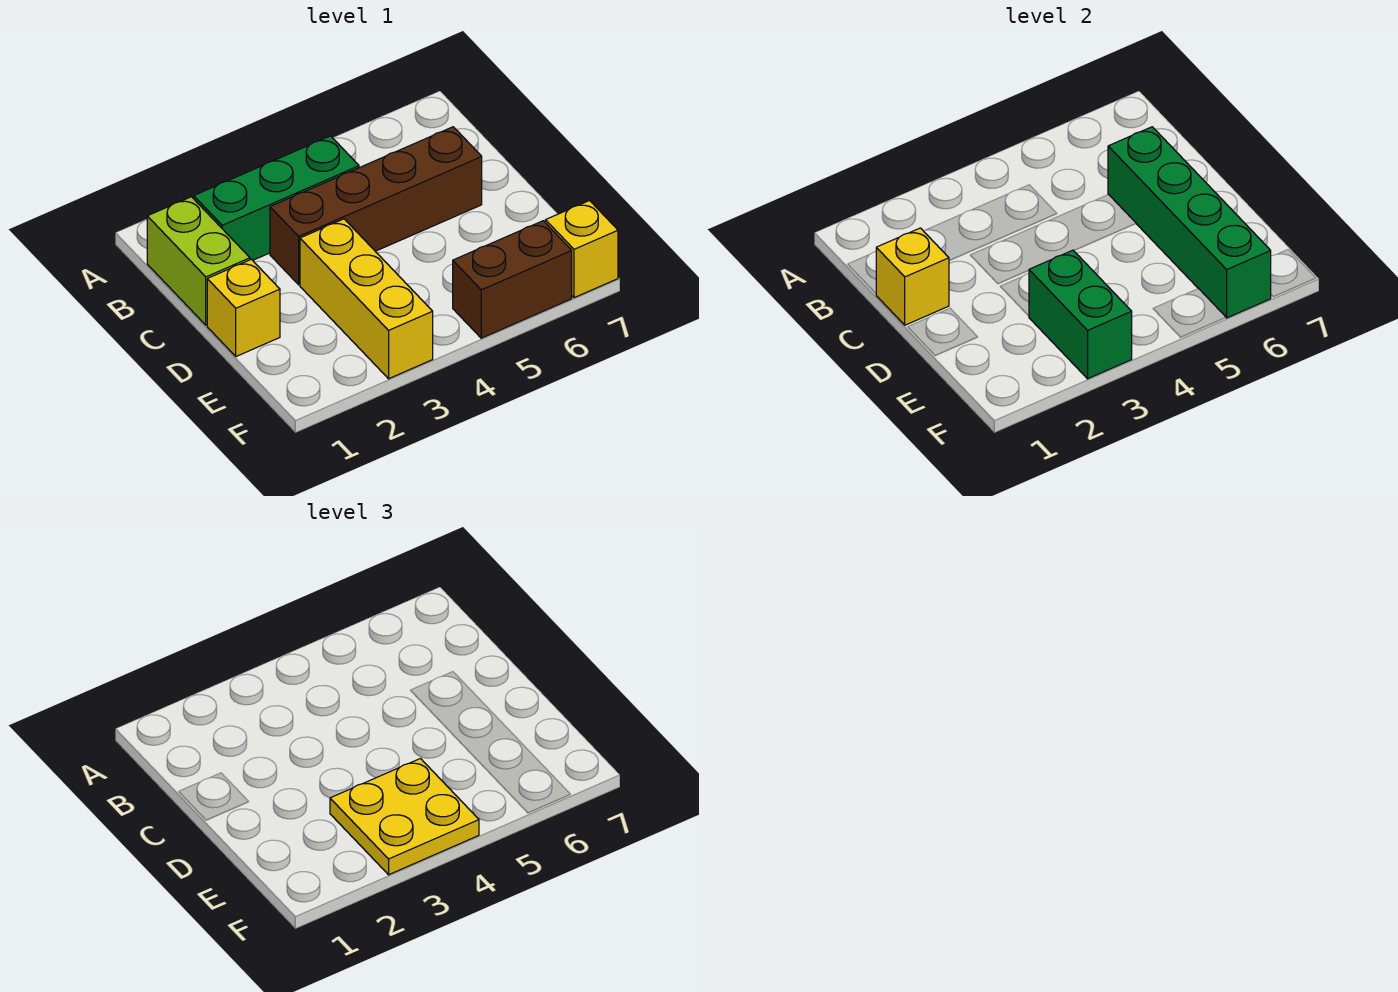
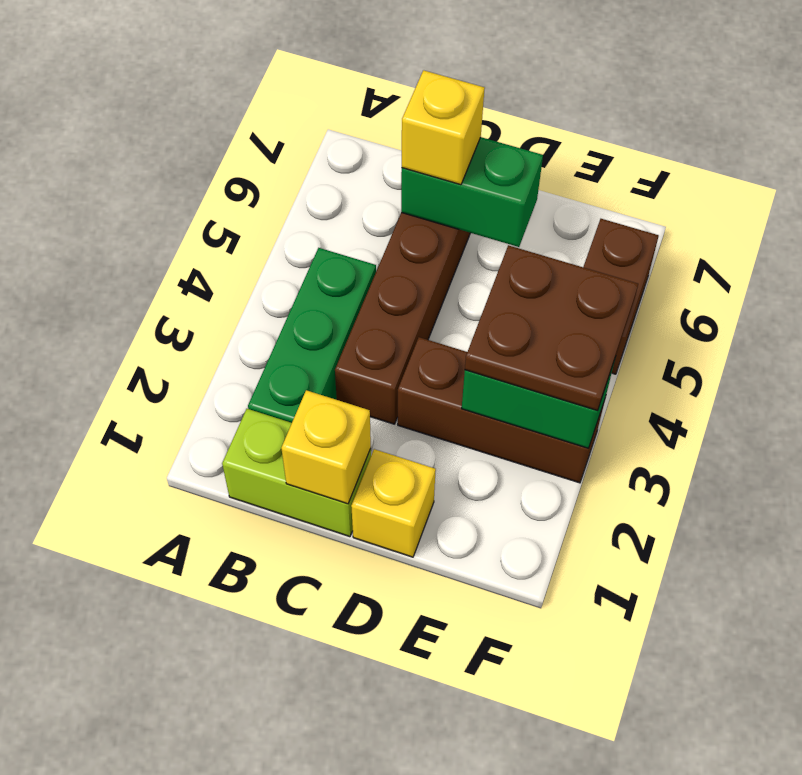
green 1x4 brick [1108,127,1271,318] -> green 1x2 brick [401,137,543,247]
yellow 1x3 brick [300,219,433,379] -> brown 1x3 brick [398,337,605,483]
yellow 2x2 plate [330,759,479,875] -> brown 2x2 plate [465,245,638,411]
yellow 1x1 brick [545,201,618,298] -> yellow 1x1 brick moved to [402,70,485,185]

